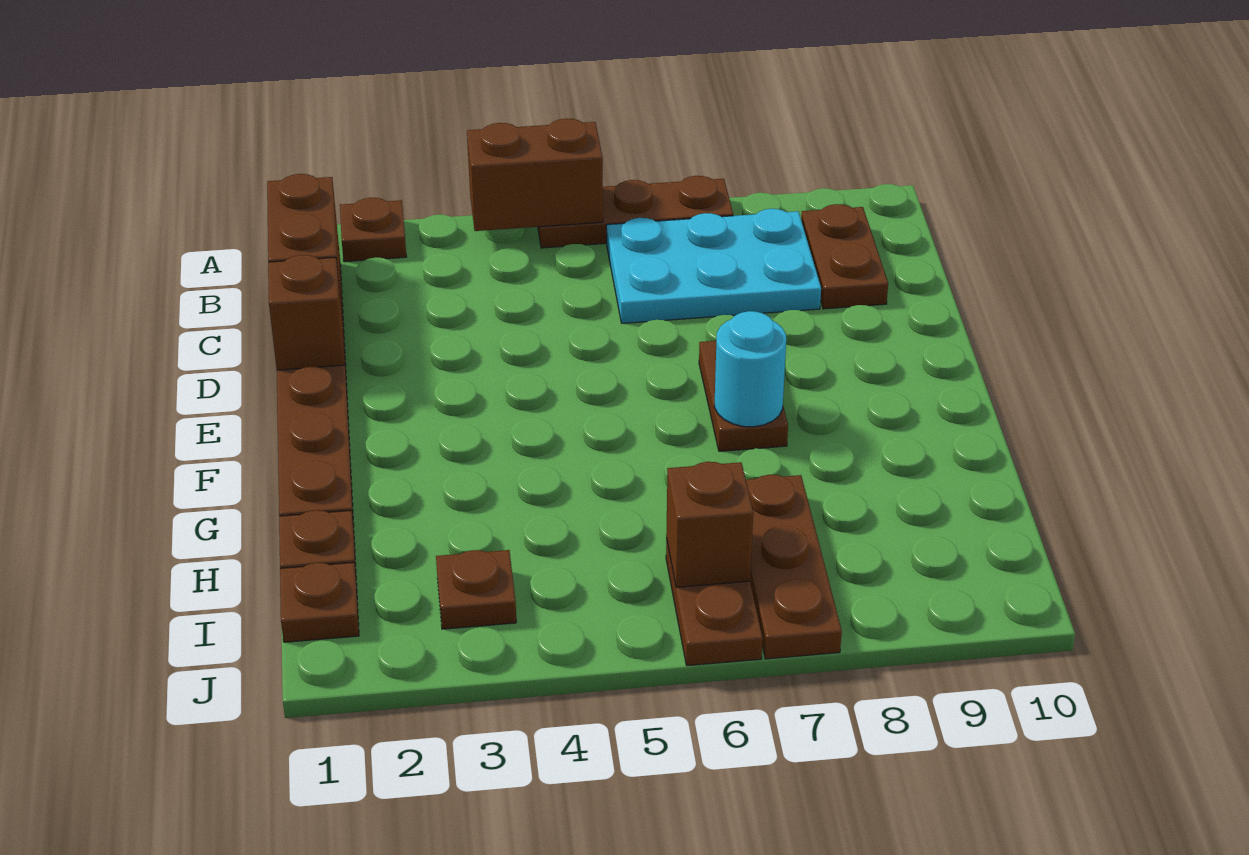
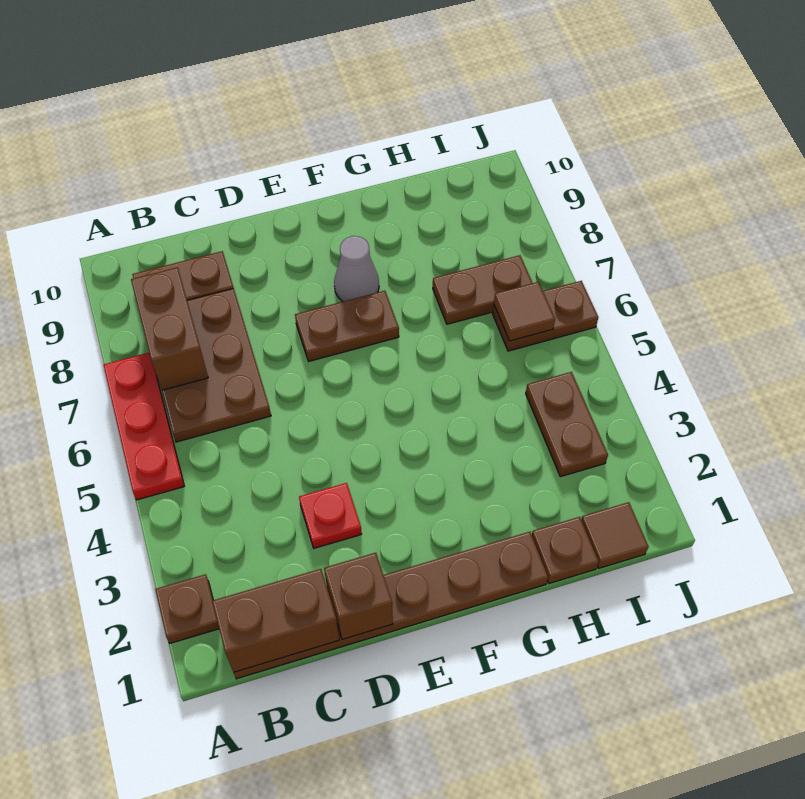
brown 1x2 brick [467,119,603,231] -> brown 1x2 brick moved to [131,267,208,390]
brown 1x3 plate [538,176,733,248] -> red 1x3 plate [103,353,184,500]
cyan 2x3 plate [606,209,821,323] -> brown 2x3 plate [162,289,271,442]
none -> red 1x1 plate [299,483,362,548]
cyan 1x1 round brick [714,311,786,427] -> none
none -> grey 1x1 cone [334,236,379,301]
brown 1x3 plate [746,475,842,659] -> brown 1x2 plate [433,255,532,324]
brown 1x1 plate [280,563,359,642] -> brown 1x1 tile [581,502,649,568]
brown 1x1 plate [436,550,516,629] -> brown 1x2 plate [526,372,608,477]
brown 1x1 brick [666,462,753,587] -> brown 1x1 tile [494,282,555,341]

